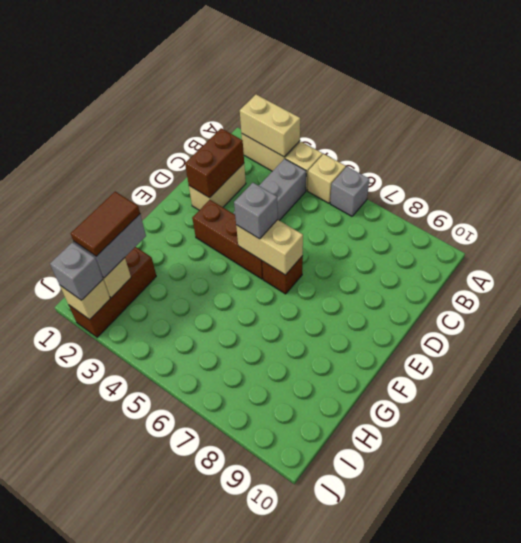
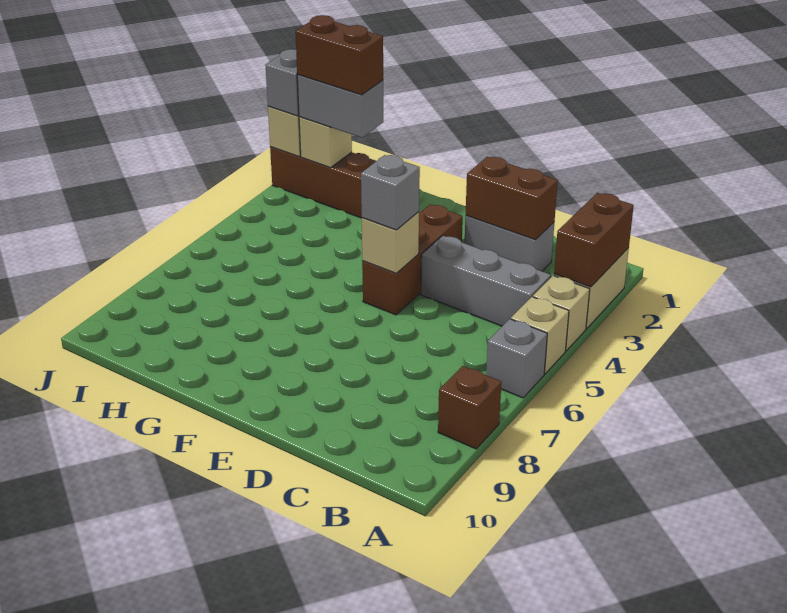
tan 1x2 brick [240,95,300,157] -> brown 1x2 brick [554,193,634,287]
tan 1x2 brick [189,164,246,210] -> grey 1x2 brick [465,216,554,271]
tan 1x2 brick [236,220,303,275] -> tan 1x1 brick [362,212,419,273]
brown 1x1 brick [262,256,303,294] -> brown 1x1 brick moved to [438,366,501,449]
brown 1x2 tile [71,192,140,256] -> brown 1x2 brick [295,15,383,95]

